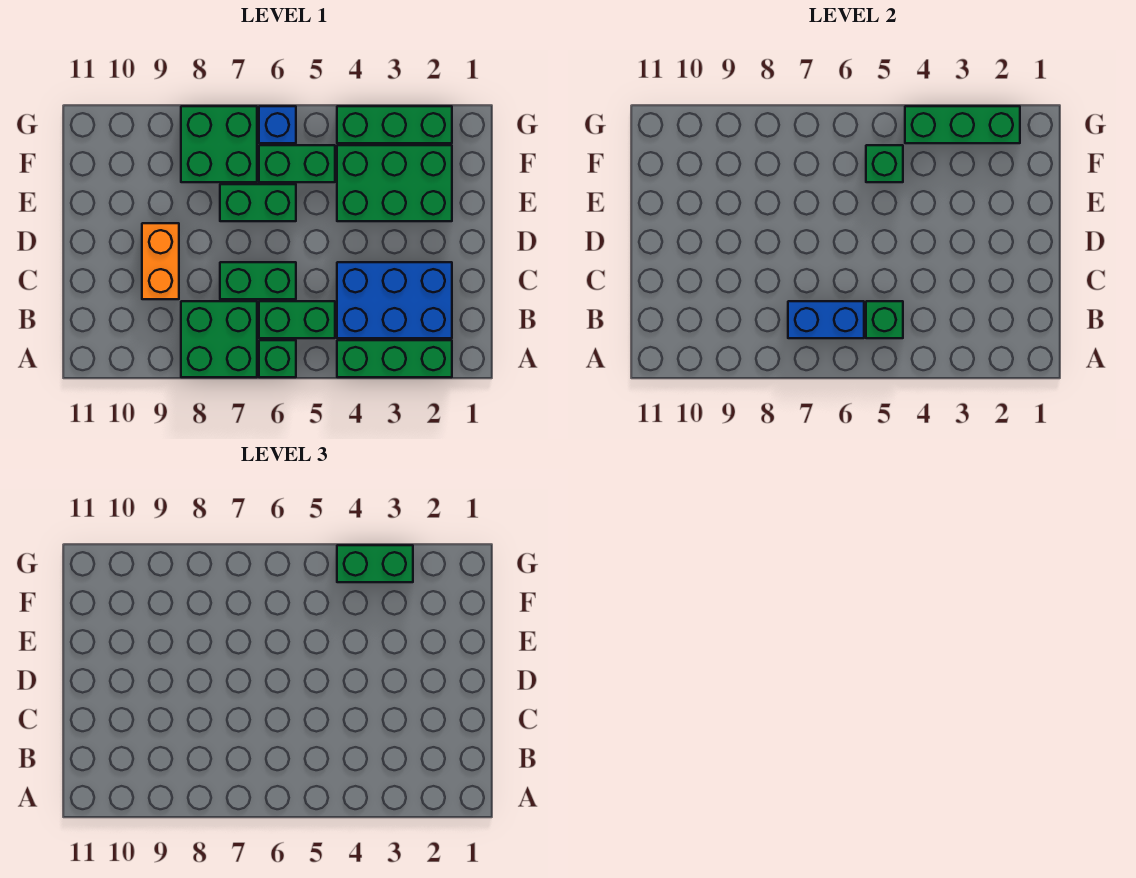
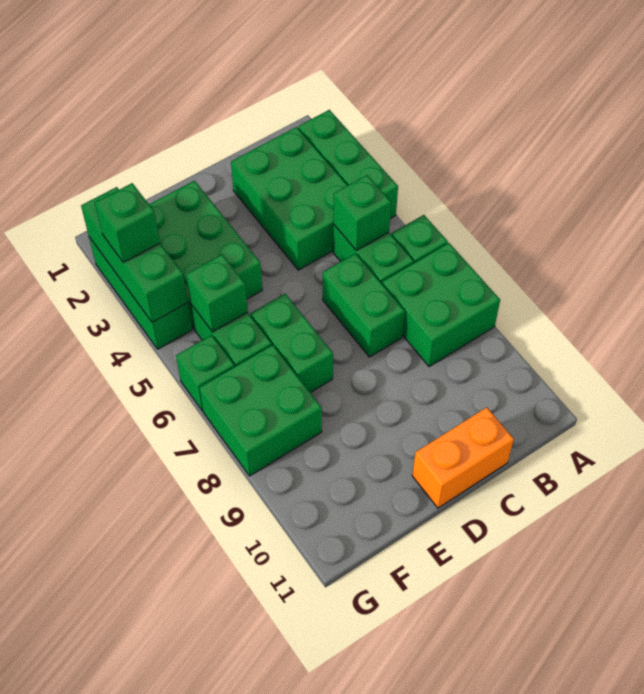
blue 2x3 brick [337,262,452,338] -> green 2x3 brick [231,127,348,270]
blue 1x2 brick [788,301,864,338] -> none
orange 1x2 brick [142,223,179,299] -> orange 1x2 brick moved to [412,407,514,508]
green 1x2 brick [337,545,413,582] -> green 1x1 brick [95,183,160,263]
blue 1x1 brick [259,106,296,143] -> green 1x1 brick [176,335,235,411]

